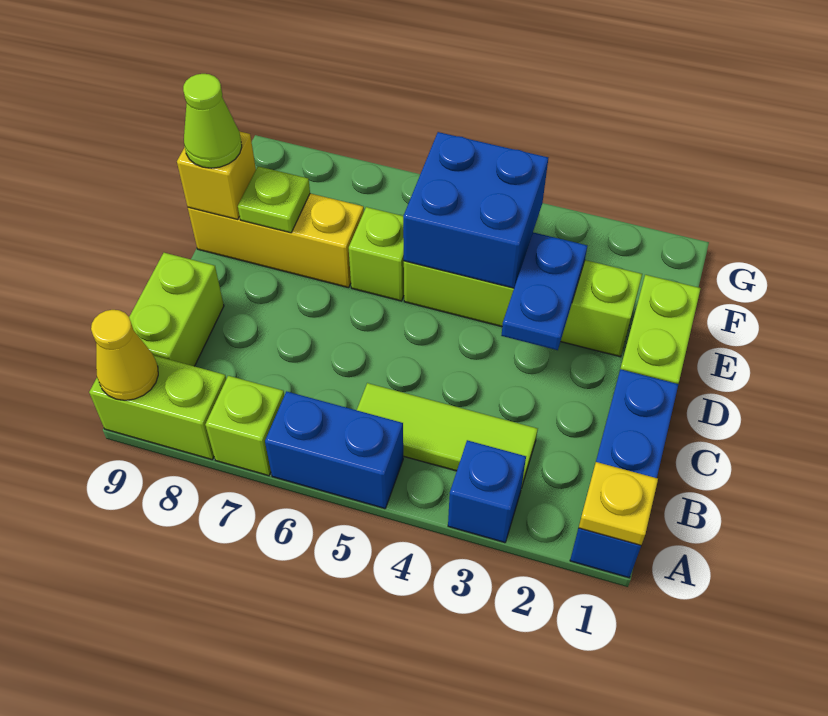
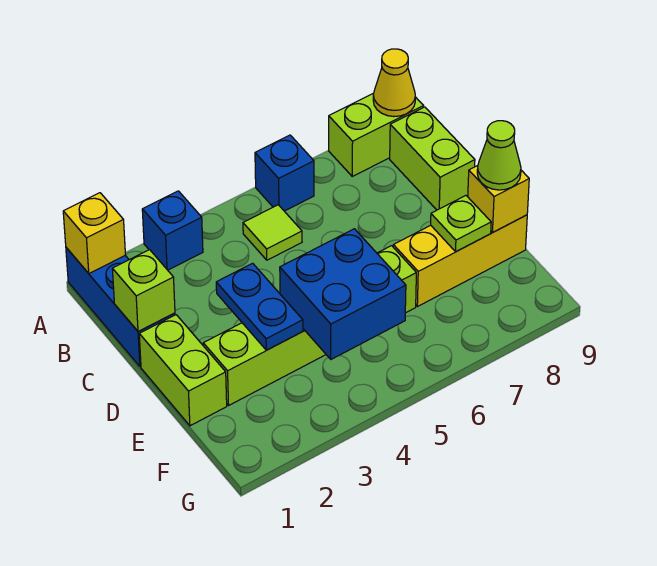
yellow 1x1 plate [579,462,658,545] -> yellow 1x1 brick [63,193,125,273]
blue 1x2 brick [265,391,403,509] -> blue 1x1 brick [255,135,314,211]
lime 1x1 brick [205,376,284,476] -> lime 1x1 brick moved to [112,250,175,332]
lime 1x3 tile [357,383,538,488] -> lime 1x1 tile [243,205,302,260]

